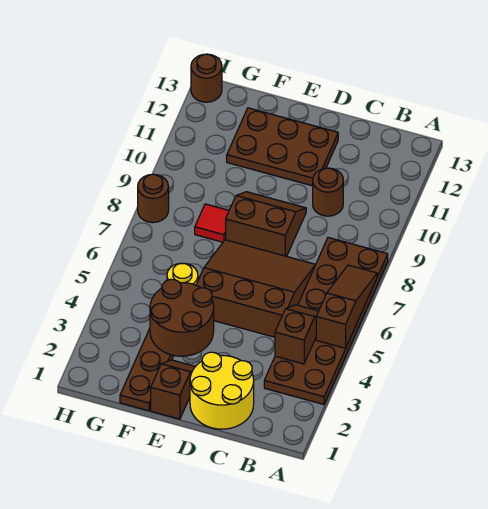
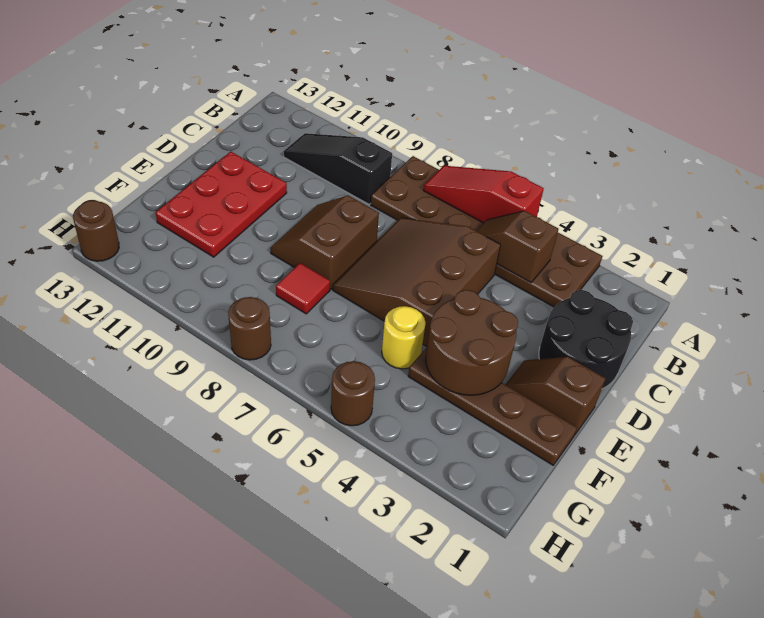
brown 1x3 slope [316,265,377,348] -> red 1x3 slope [423,166,544,223]
none -> black 1x3 slope [284,133,392,204]
yellow 2x2 round brick [190,352,254,429] -> black 2x2 round brick [539,290,633,389]
brown 1x1 round brick [313,168,343,216] -> brown 1x1 round brick moved to [331,361,375,426]
brown 2x3 plate [227,108,338,186] -> red 2x3 plate [156,152,287,257]

